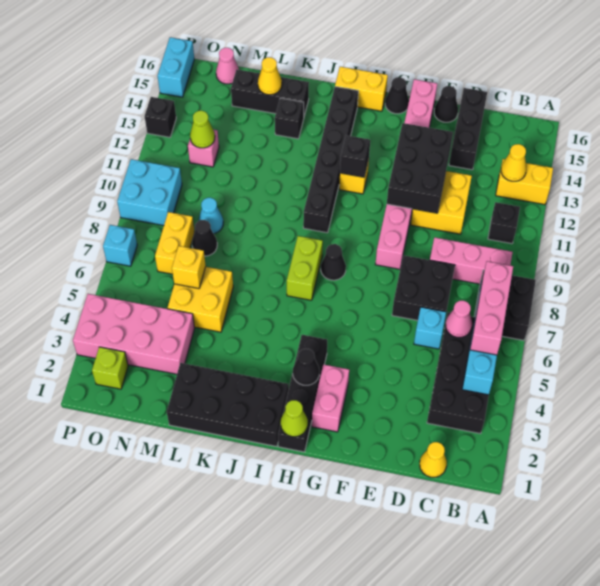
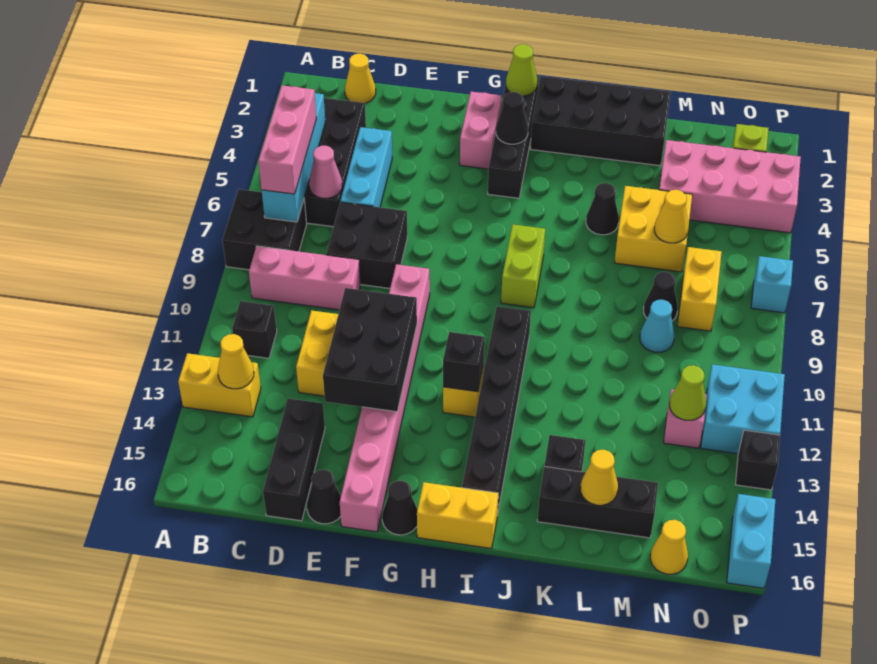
cyan 1x1 brick [414,307,446,349] -> cyan 1x3 brick [340,127,392,207]
black 1x1 cone [321,244,346,280] -> black 1x1 cone moved to [586,183,619,235]
yellow 1x1 brick [172,246,206,288] -> yellow 1x1 cone [654,190,689,243]
pink 1x1 cone [216,48,239,84] -> yellow 1x1 cone [650,520,688,574]
cyan 2x2 brick [117,159,182,226] -> cyan 2x2 brick moved to [701,364,785,454]

